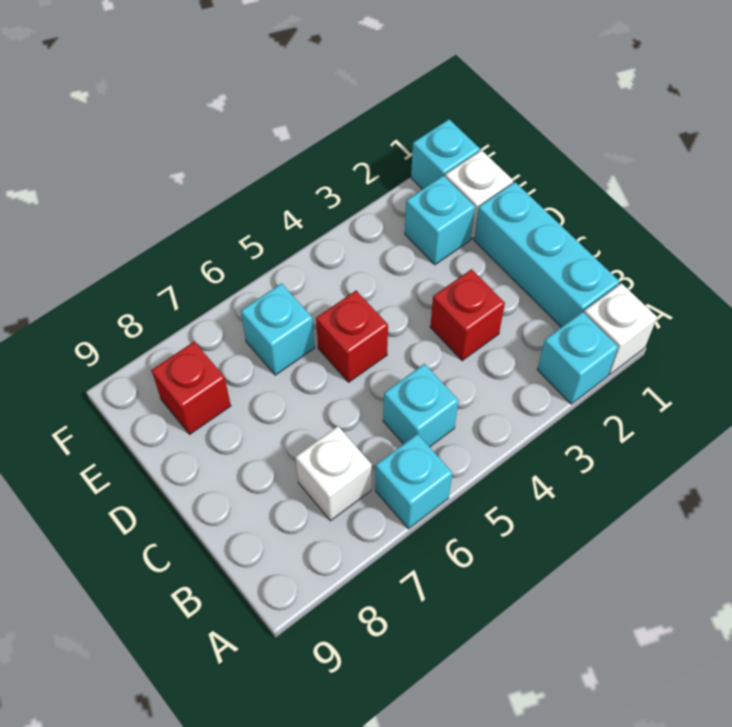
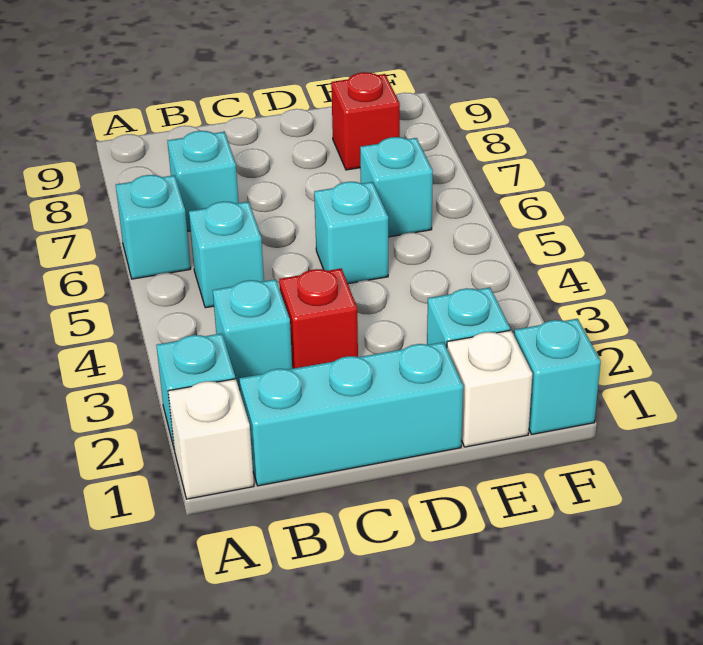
none -> cyan 1x1 brick [213,279,292,390]
white 1x1 brick [295,426,372,521] -> cyan 1x1 brick [168,131,238,231]
red 1x1 brick [316,291,388,382] -> cyan 1x1 brick [314,182,388,284]

